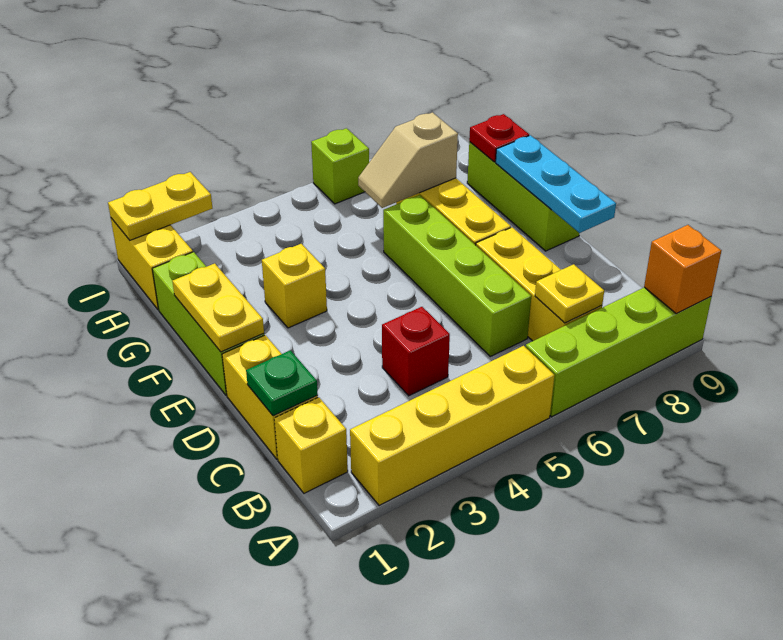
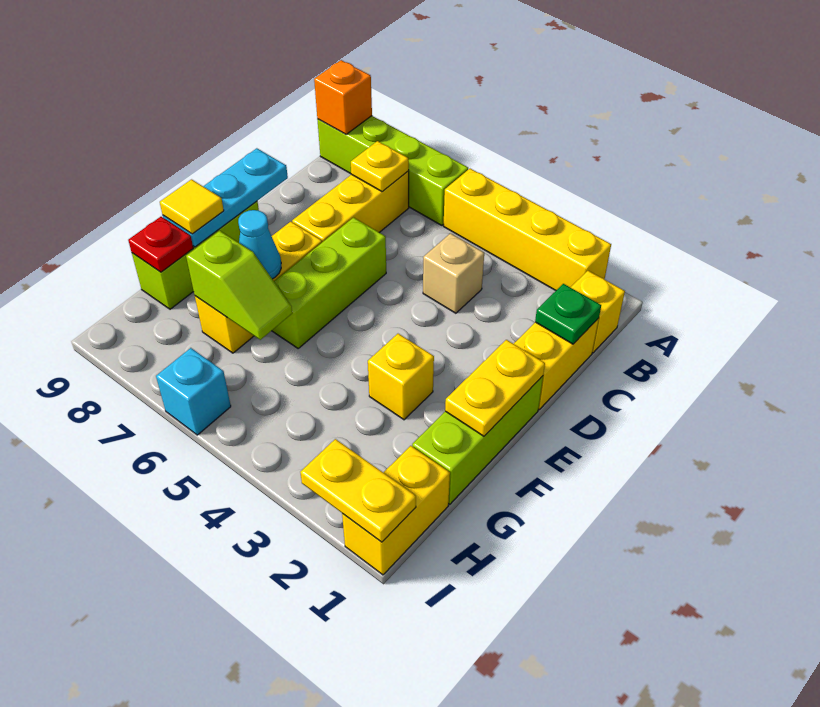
red 1x1 brick [382,307,450,396] -> tan 1x1 brick [423,233,484,313]
lime 1x4 brick [383,195,531,356] -> lime 1x3 brick [272,218,386,348]
none -> cyan 1x1 cone [238,210,281,279]
none -> yellow 1x1 tile [160,179,224,234]
tan 1x2 slope [358,112,458,208] -> lime 1x2 slope [186,231,292,340]
lime 1x1 brick [311,128,369,204] -> cyan 1x1 brick [156,348,231,435]

